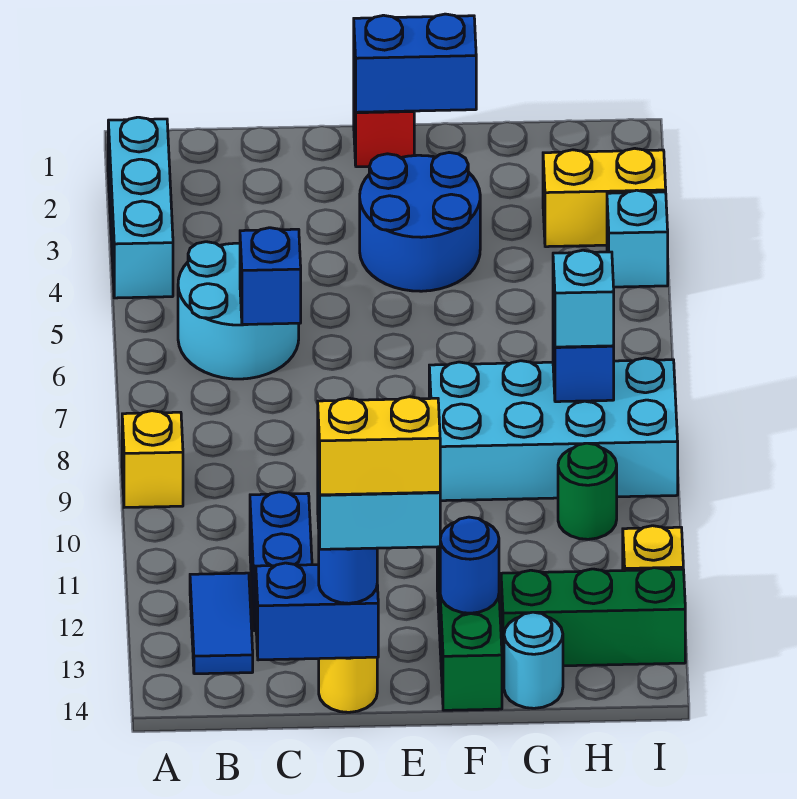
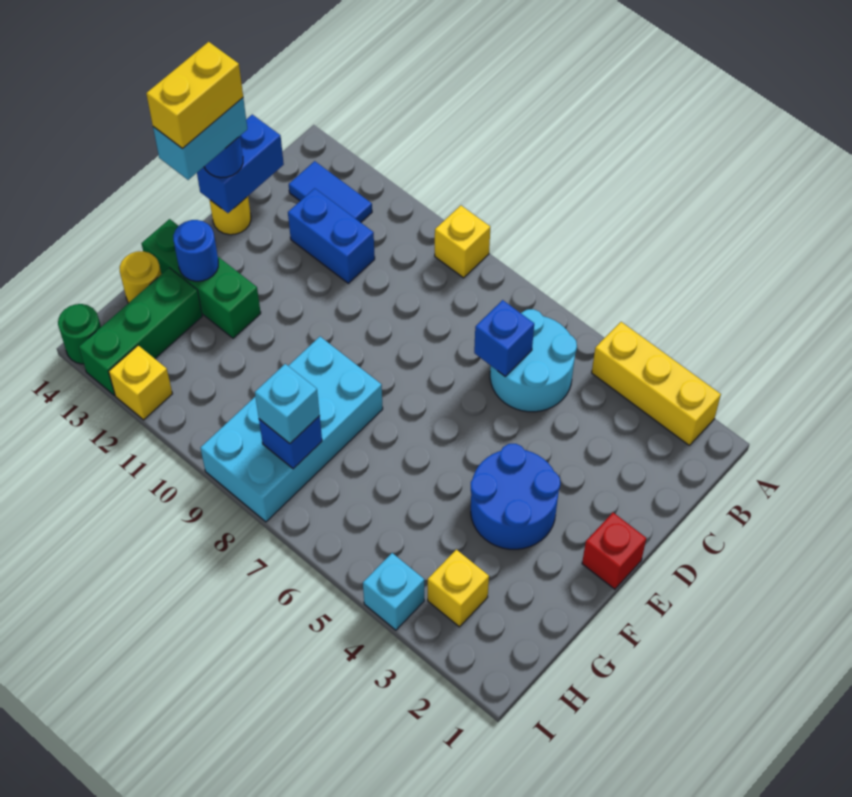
cyan 1x3 brick [108,117,173,298] -> yellow 1x3 brick [592,322,721,446]
blue 1x2 brick [354,14,476,112] -> none
cyan 1x1 round brick [504,612,563,708] -> yellow 1x1 round brick [120,251,161,303]
yellow 1x2 brick [543,148,666,247] -> yellow 1x1 brick [428,550,489,627]
green 1x1 round brick [558,443,617,539] -> green 1x1 round brick moved to [58,304,101,364]

